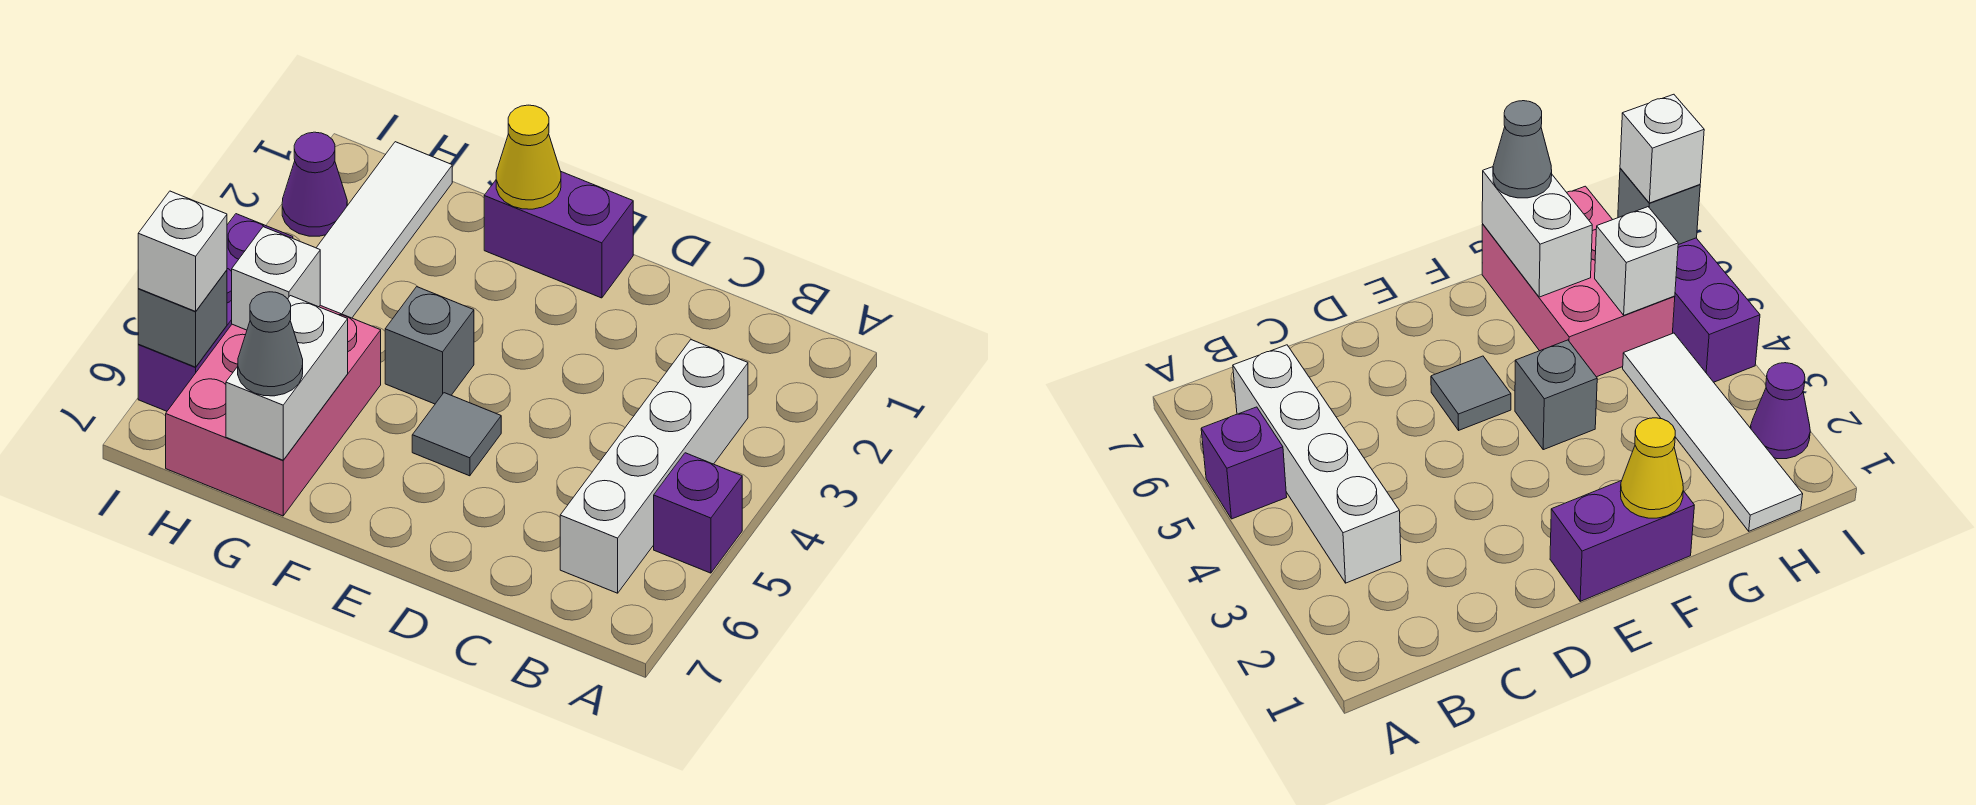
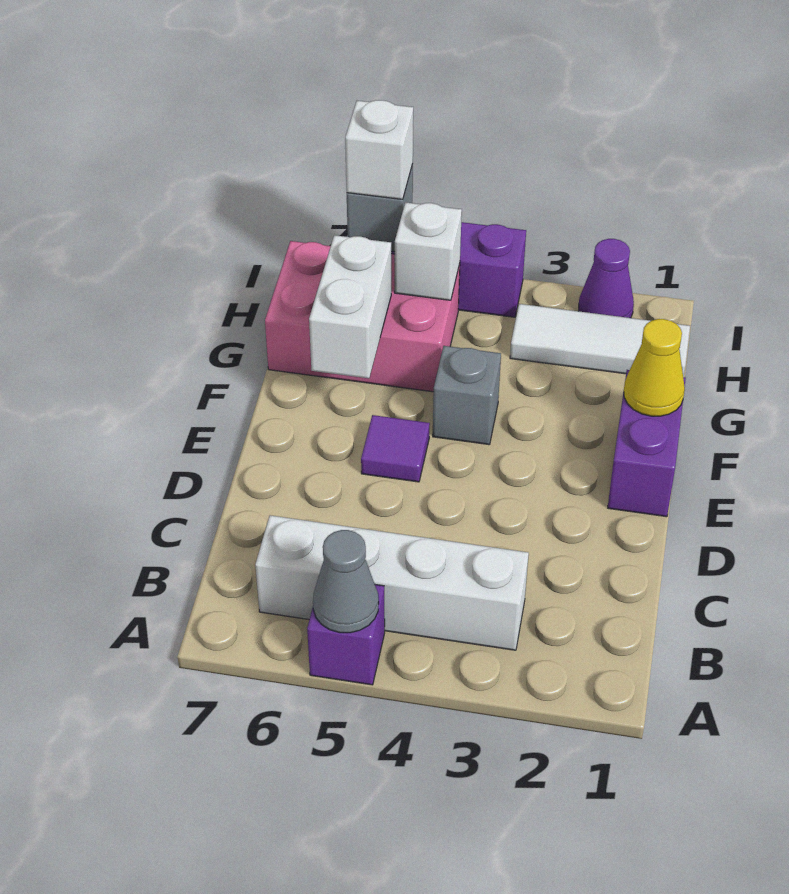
grey 1x1 tile [412,393,501,476] -> purple 1x1 tile [361,415,430,482]
white 1x2 brick [226,296,348,460] -> white 1x2 brick turned to [309,235,392,378]
grey 1x1 cone [238,292,303,396] -> grey 1x1 cone moved to [313,530,379,633]
white 1x4 tile [316,142,452,318] -> white 1x3 tile [510,304,690,377]

